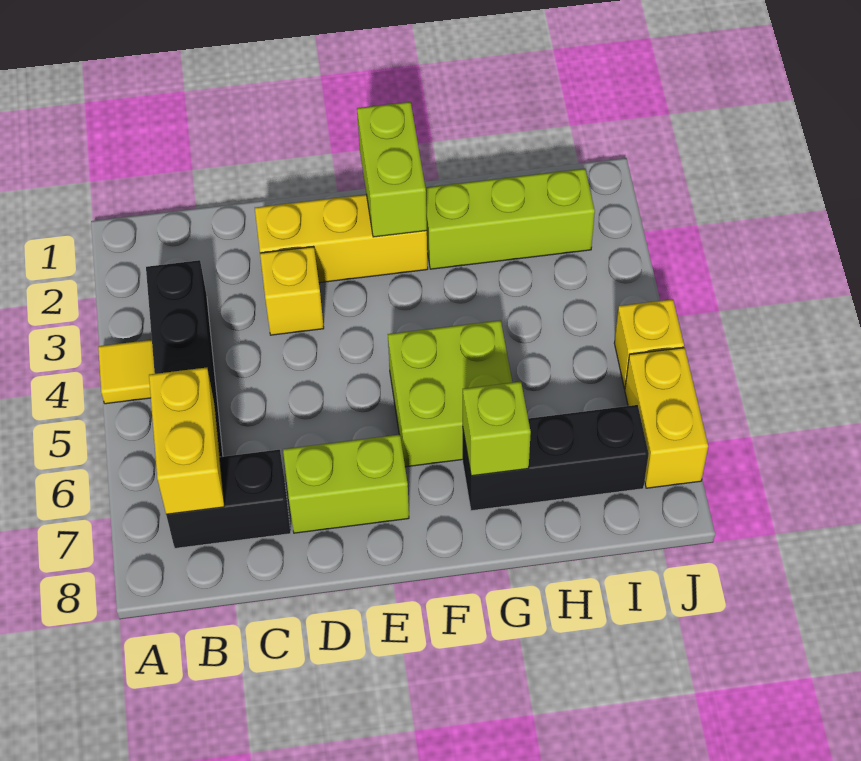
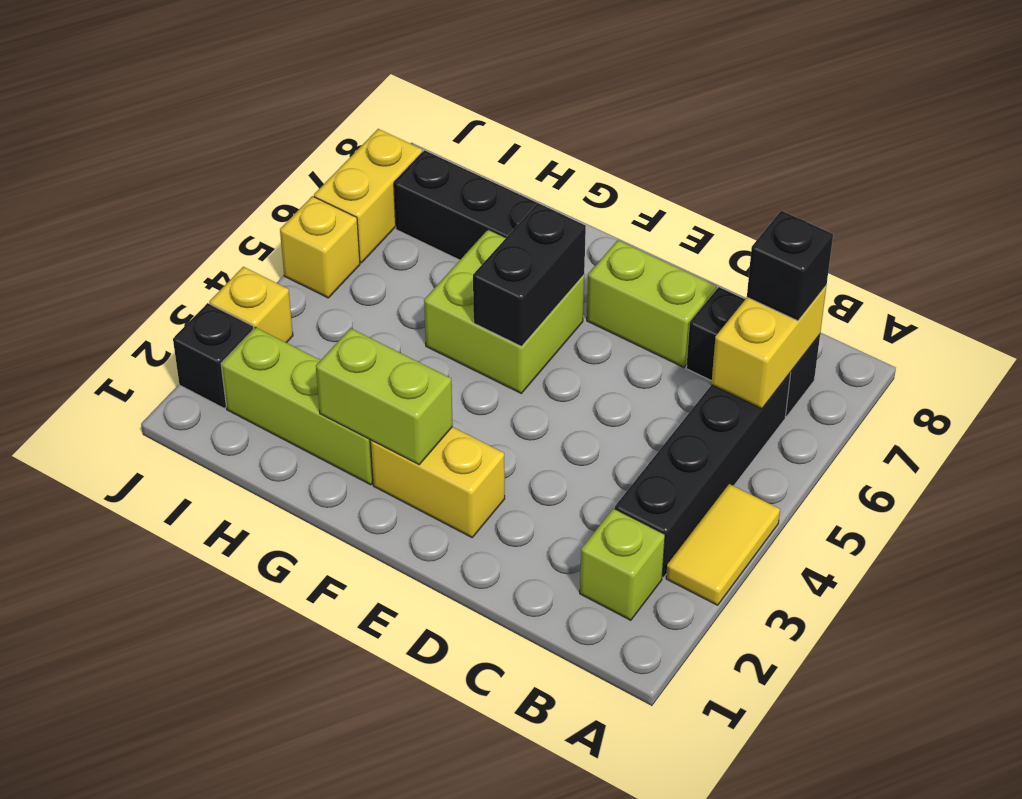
yellow 1x1 tile [98,340,155,404] -> yellow 1x2 tile [666,484,780,605]
none -> black 1x1 brick [747,211,833,321]
yellow 1x3 brick [255,194,428,283] -> yellow 1x2 brick [370,427,505,537]
yellow 1x1 brick [260,247,324,335] -> yellow 1x1 brick moved to [209,267,293,343]
lime 1x2 brick [357,102,427,237] -> lime 1x2 brick turned to [316,328,453,465]
none -> black 1x2 brick [473,203,586,346]
lime 1x1 brick [463,382,531,476] -> lime 1x1 brick moved to [580,508,665,620]
none -> black 1x1 brick [173,303,253,408]

